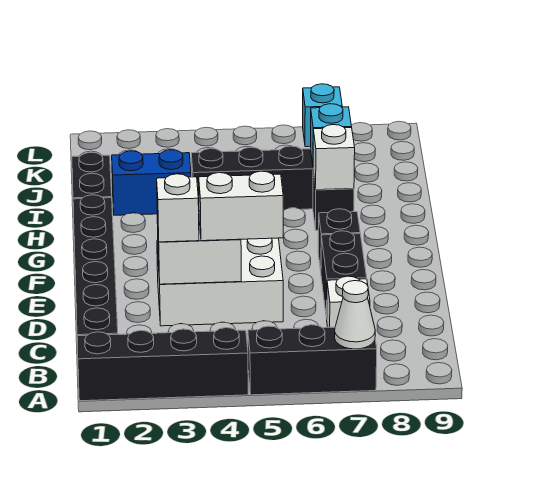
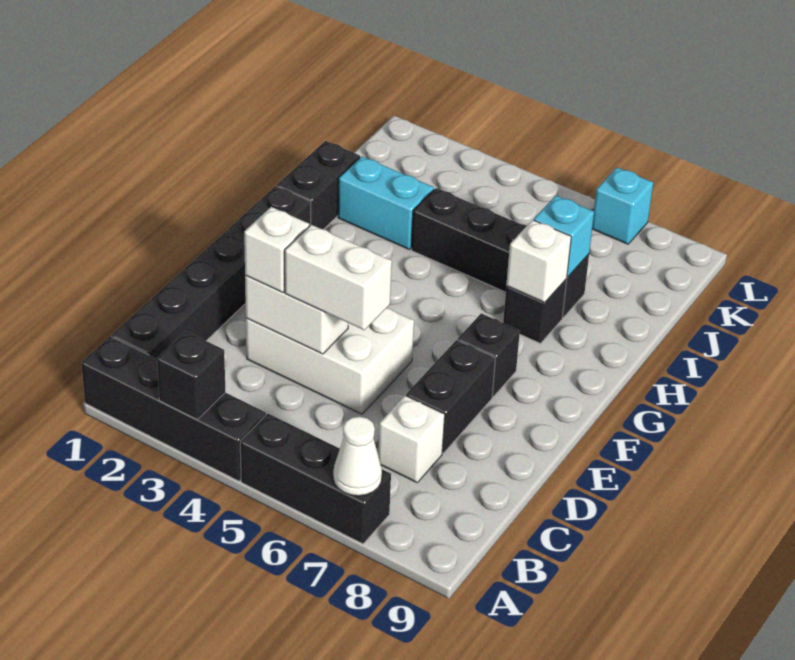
none -> black 1x1 brick [157,331,225,420]
blue 1x2 brick [112,150,191,215] -> cyan 1x2 brick [338,156,434,250]

